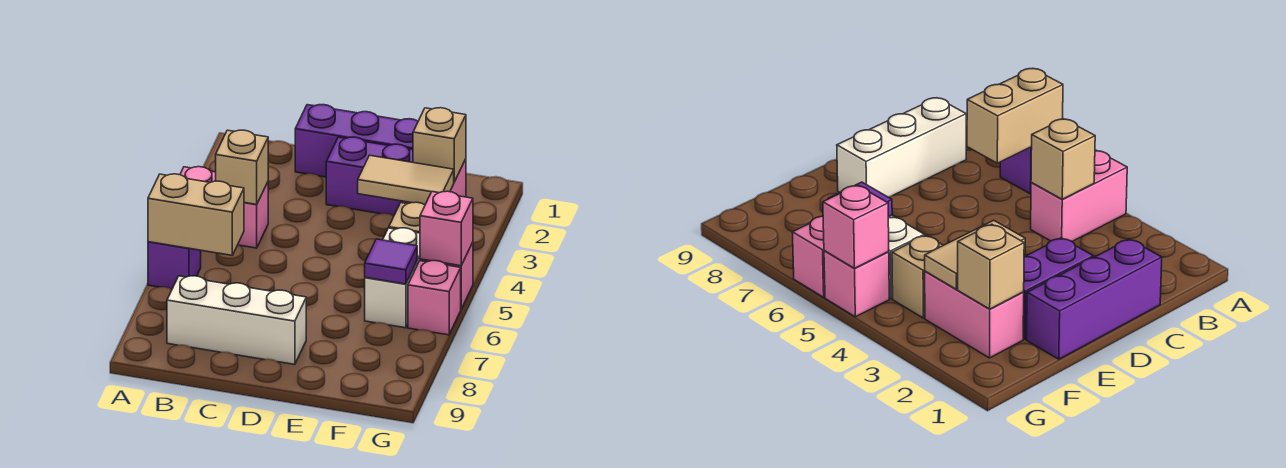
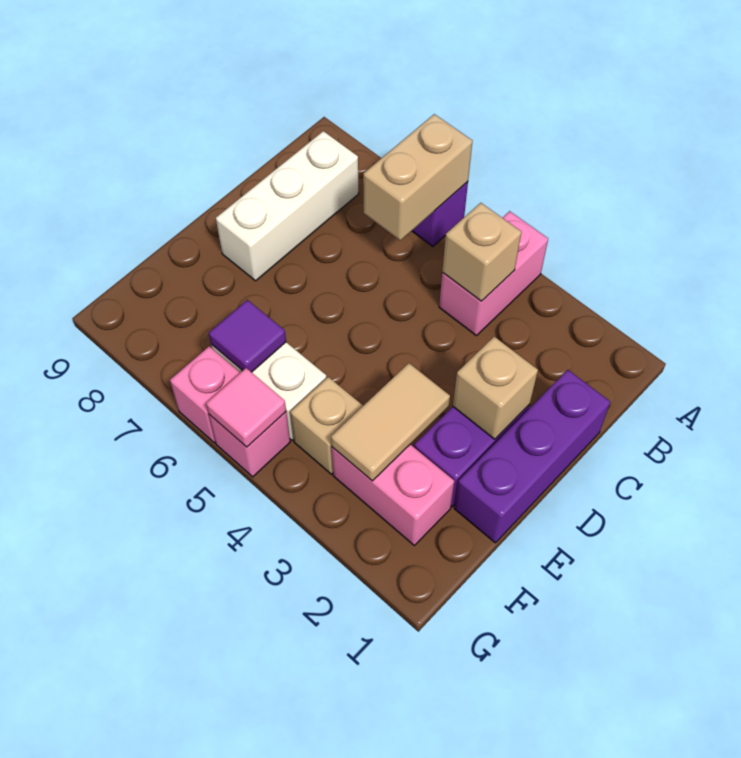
tan 1x1 brick [413,108,466,182] -> tan 1x1 brick moved to [453,337,538,439]
pink 1x1 brick [420,191,473,266] -> pink 1x1 tile [206,368,286,447]

